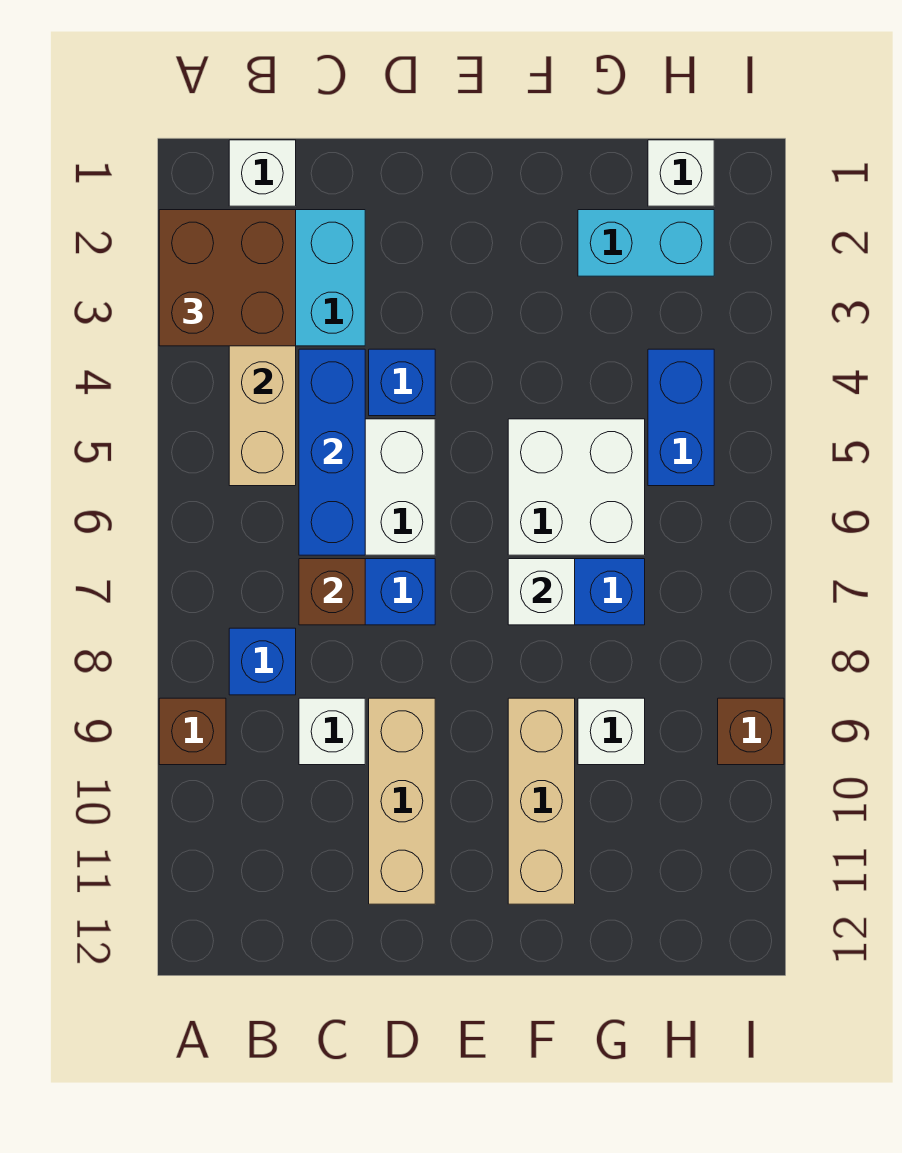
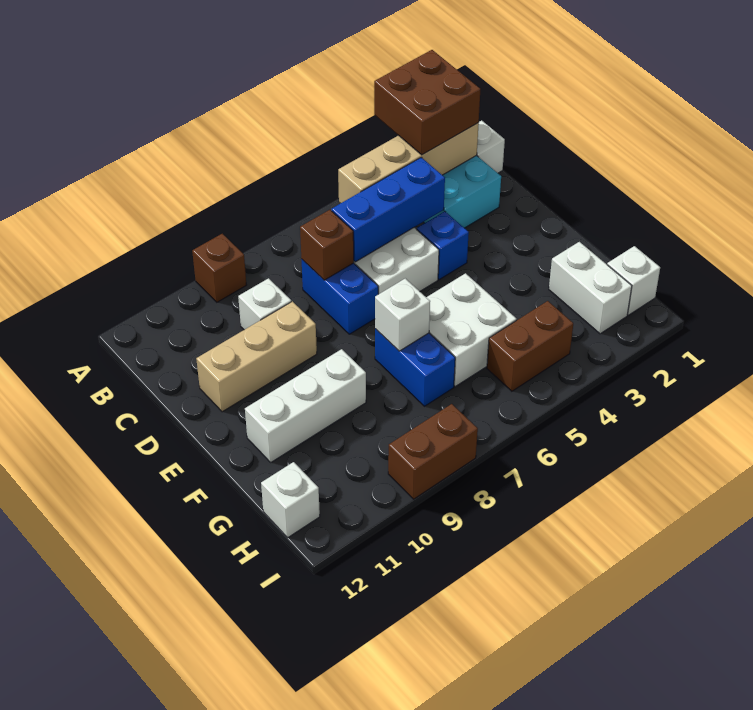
blue 1x1 brick [229,628,296,695] -> none
tan 1x3 brick [508,698,575,904] -> white 1x3 brick [245,349,366,462]
cyan 1x2 brick [578,210,714,276] -> white 1x2 brick [549,242,632,334]
white 1x1 brick [578,698,645,765] -> white 1x1 brick moved to [261,462,320,537]
blue 1x2 brick [648,349,714,486] -> brown 1x2 brick [487,301,573,391]
brown 1x1 brick [718,698,784,765] -> brown 1x2 brick [388,404,478,499]

